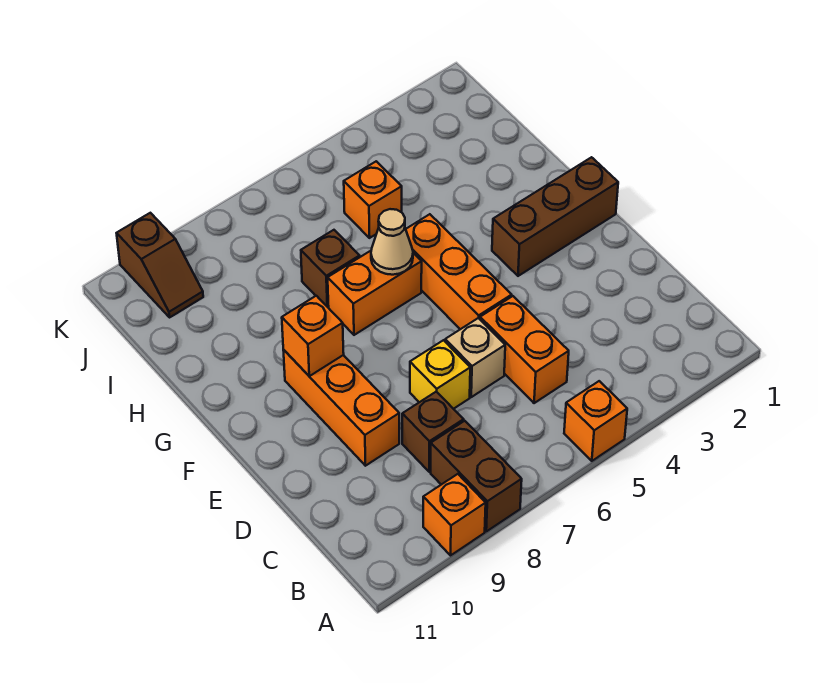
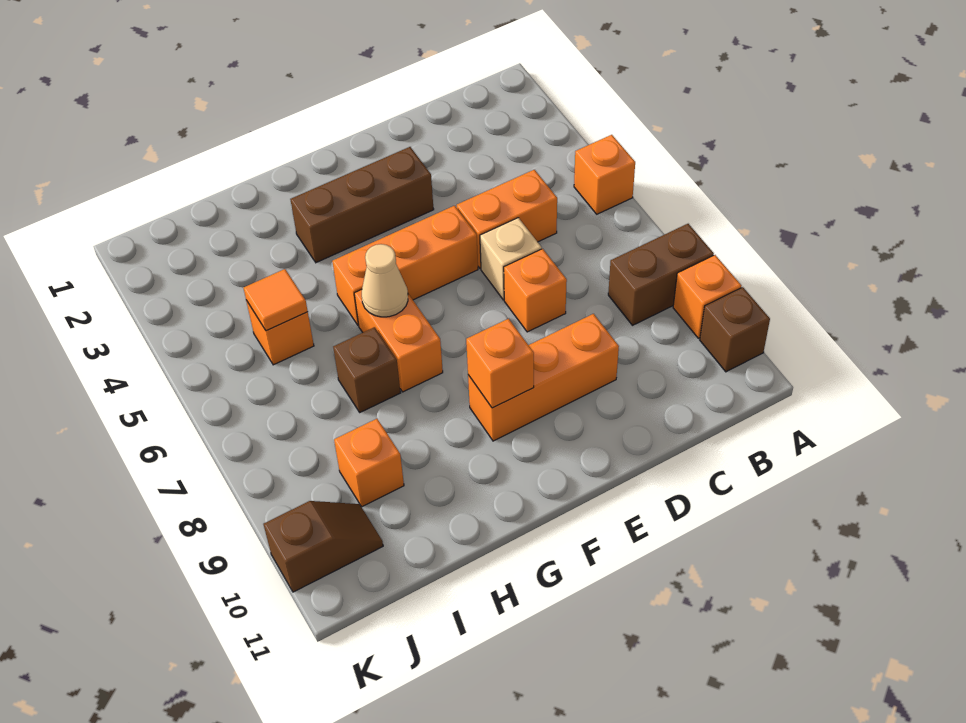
brown 1x1 brick [402,392,464,472] -> brown 1x1 brick moved to [700,287,770,372]
yellow 1x1 brick [410,340,470,409] -> orange 1x1 brick [504,249,567,332]
brown 1x3 brick [492,157,618,276] -> brown 1x3 brick turned to [290,147,434,263]
none -> orange 1x1 tile [244,269,308,331]
none -> orange 1x1 brick [334,419,404,507]

